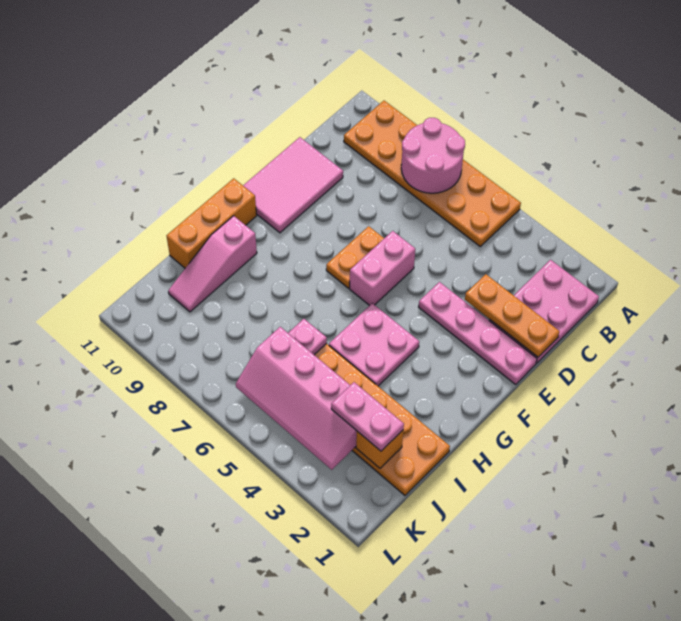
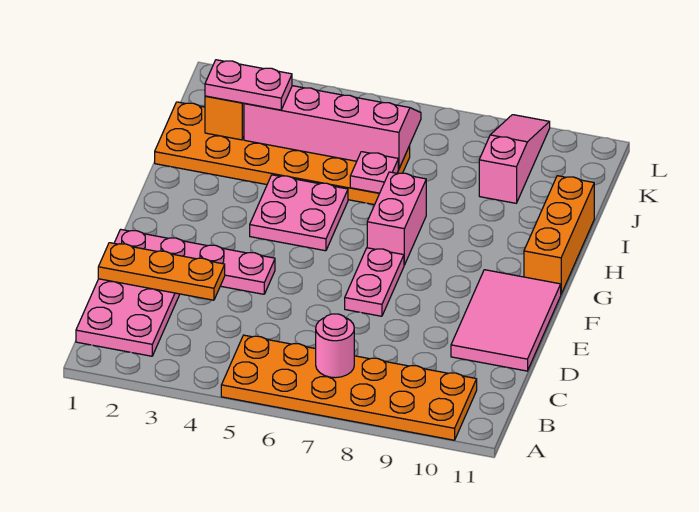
pink 2x2 round brick [401,118,465,193] -> pink 1x1 round brick [316,314,354,378]
pink 1x2 brick [350,231,415,306] -> pink 1x2 brick moved to [367,172,426,265]
orange 1x2 plate [326,226,384,288] -> pink 1x2 plate [345,248,404,316]
pink 1x3 slope [168,216,257,312] -> pink 1x3 slope moved to [479,115,550,203]

